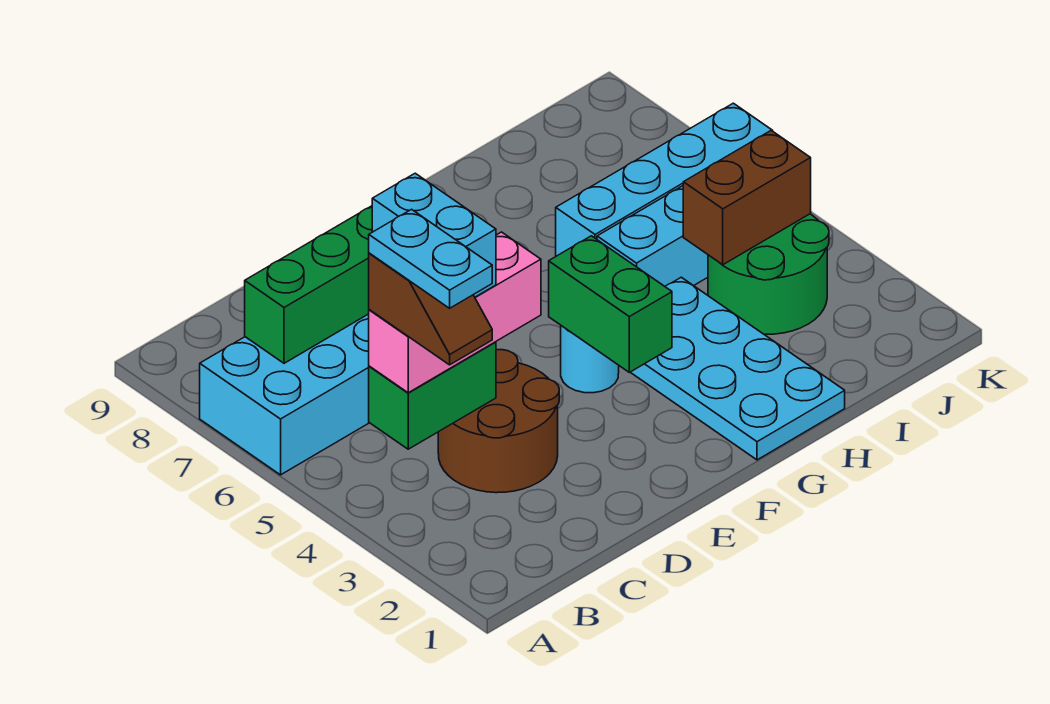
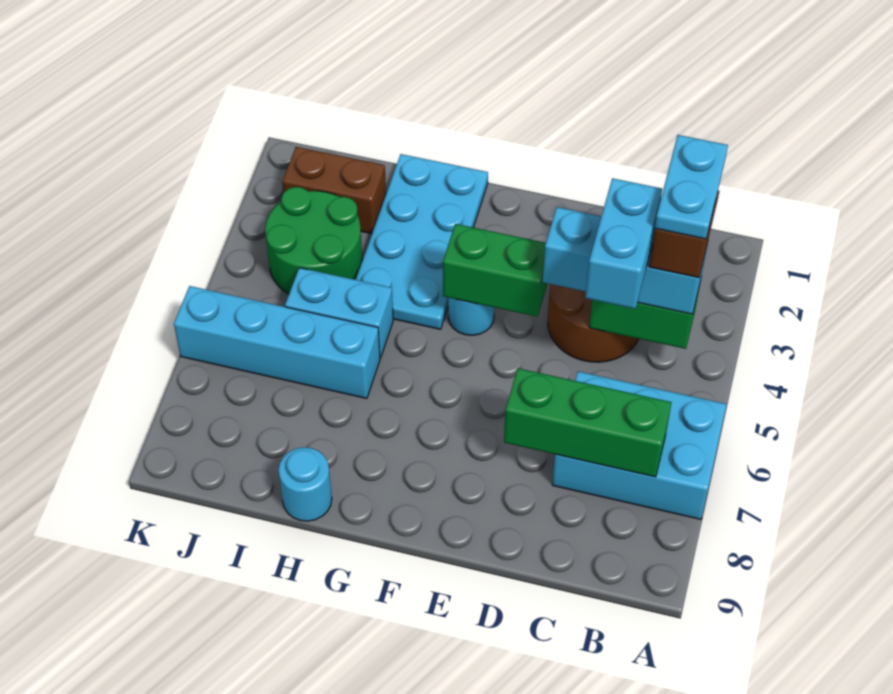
pink 1x3 brick [369,232,541,393] -> cyan 1x3 brick [543,207,708,314]
green 1x2 brick [549,236,672,372] -> green 1x2 brick turned to [443,224,547,317]
none -> cyan 1x1 round brick [279,447,332,521]
brown 1x2 brick [683,131,811,265] -> brown 1x2 brick moved to [282,147,386,234]

